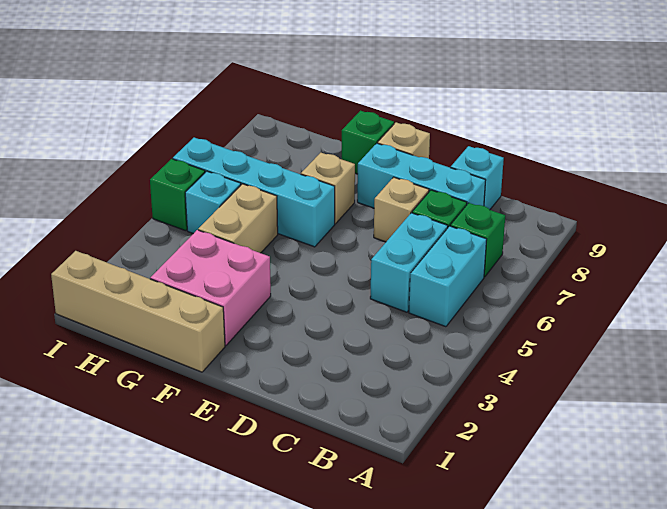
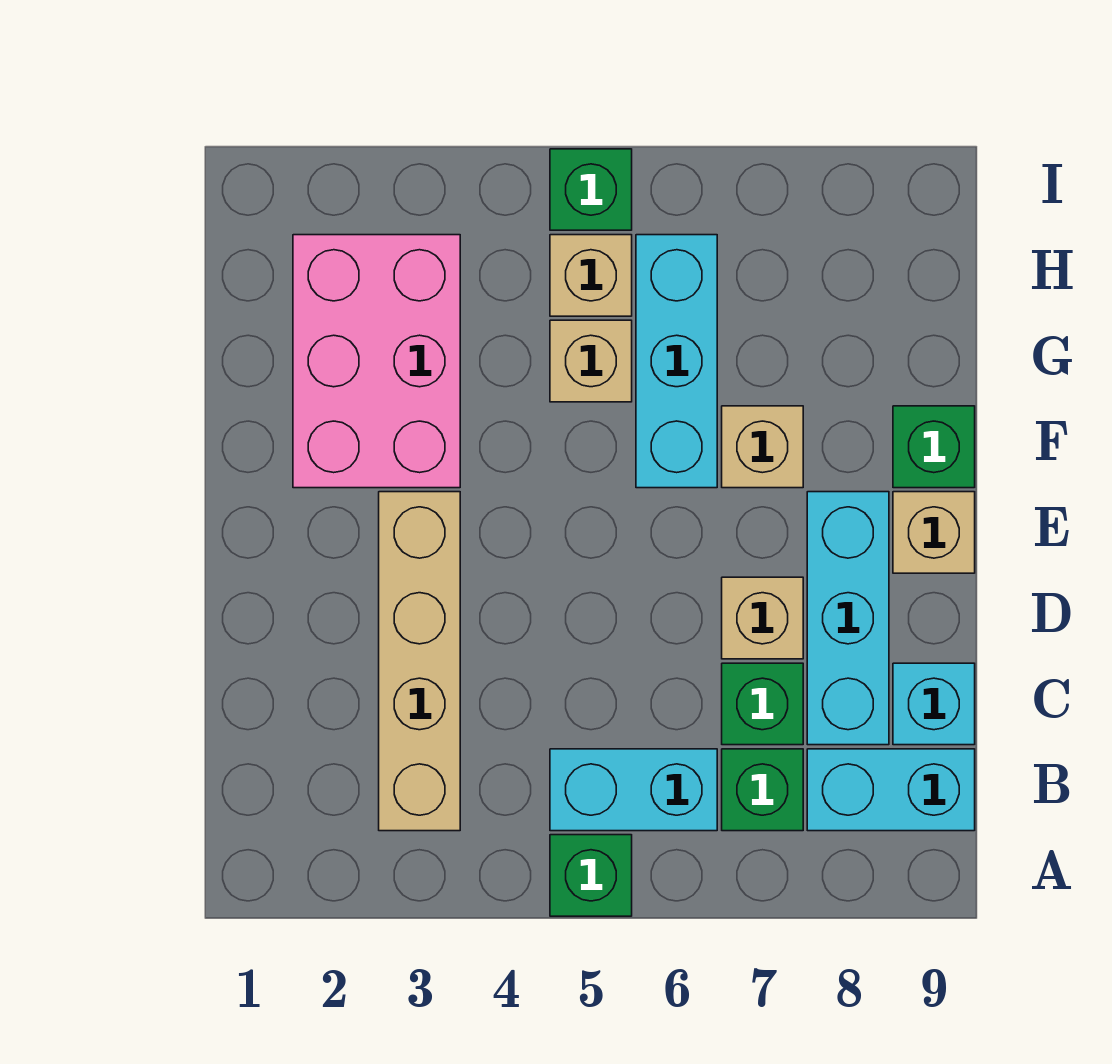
none -> green 1x1 brick [550,835,632,916]
cyan 1x2 brick [370,213,448,312] -> cyan 1x2 brick moved to [807,749,975,831]
tan 1x4 brick [51,251,225,372] -> tan 1x4 brick moved to [379,492,460,831]
pink 2x2 brick [150,230,271,346] -> pink 2x3 brick [293,235,460,488]
cyan 1x4 brick [173,138,335,247] -> cyan 1x3 brick [636,235,717,488]
tan 1x2 brick [198,184,278,253] -> tan 1x1 brick [550,320,632,402]
cyan 1x1 brick [185,171,241,234] -> tan 1x1 brick [550,235,632,316]

